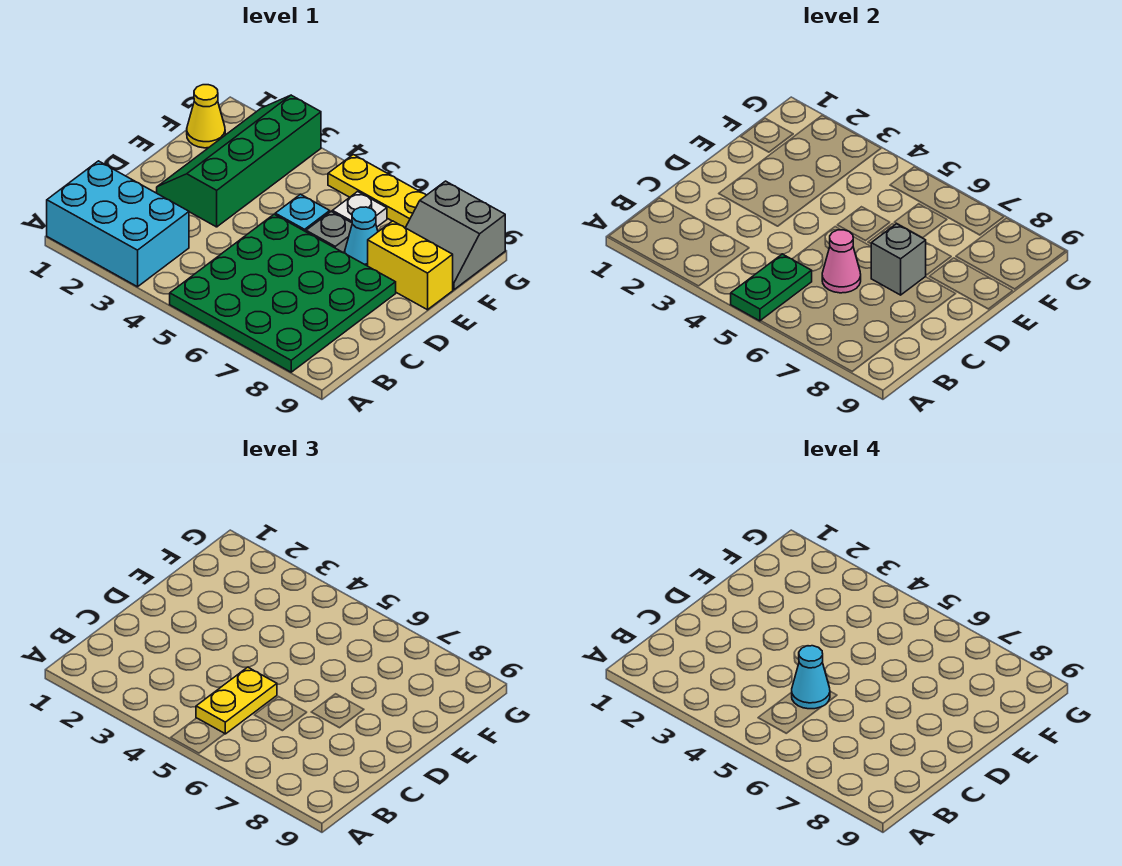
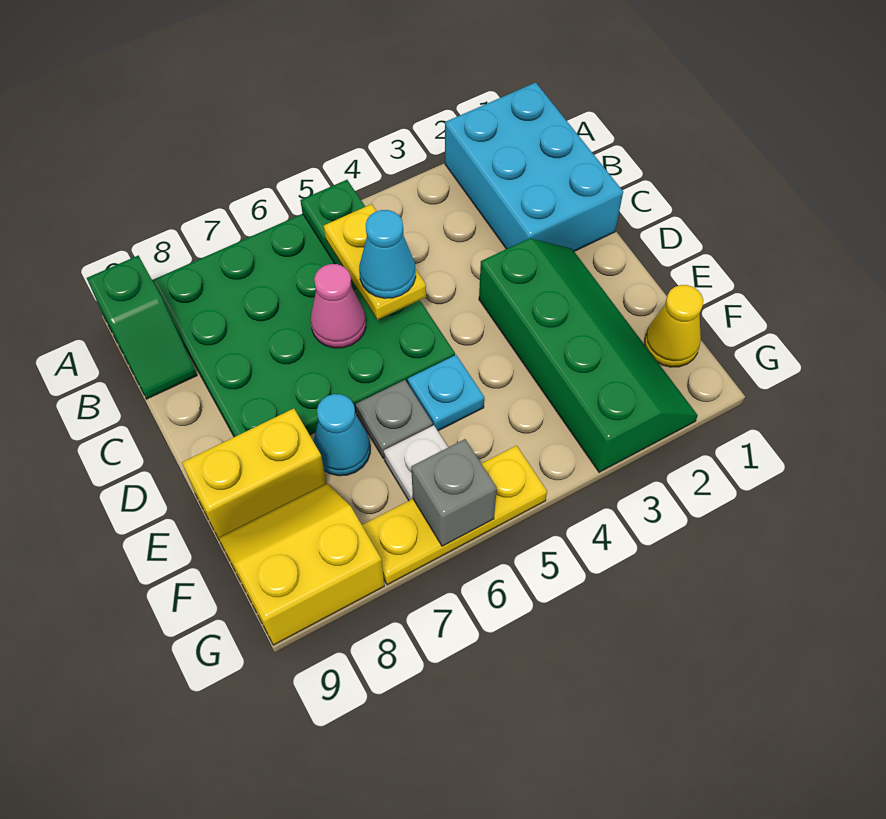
cyan 2x3 brick [47,161,189,287] -> cyan 2x3 brick turned to [445,83,623,251]
none -> green 1x2 slope [87,256,197,399]
grey 1x1 brick [871,224,926,295] -> grey 1x1 brick moved to [411,439,497,546]
grey 2x2 slope [406,181,505,290] -> yellow 2x2 slope [219,483,384,645]

